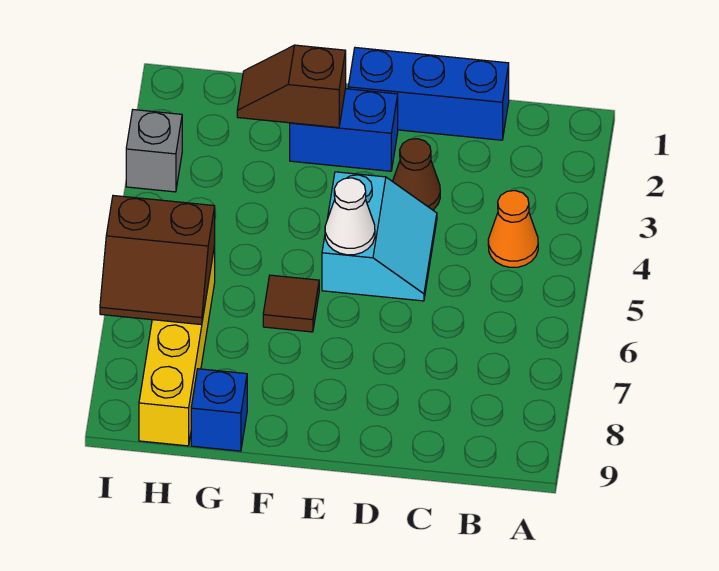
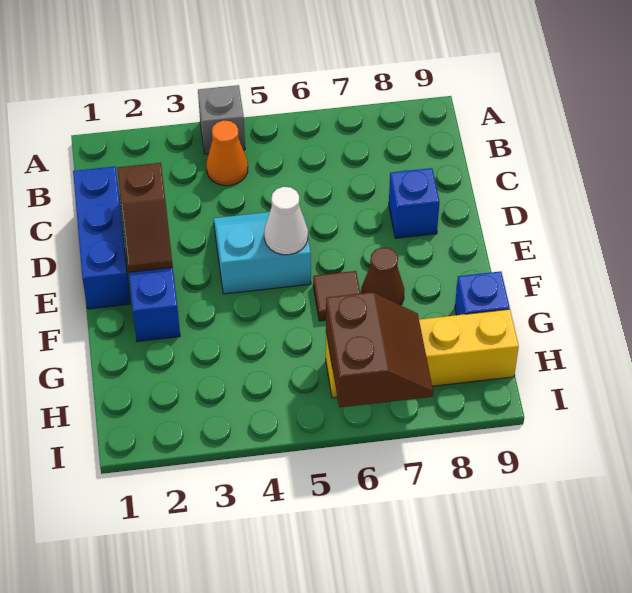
brown 1x1 cone [392,139,440,210] -> brown 1x1 cone moved to [361,247,404,305]
none -> blue 1x1 brick [389,168,439,238]
brown 1x2 slope [237,45,346,128] -> brown 1x2 slope moved to [117,163,173,272]
grey 1x1 brick [126,110,182,192] -> grey 1x1 brick moved to [198,85,245,154]

